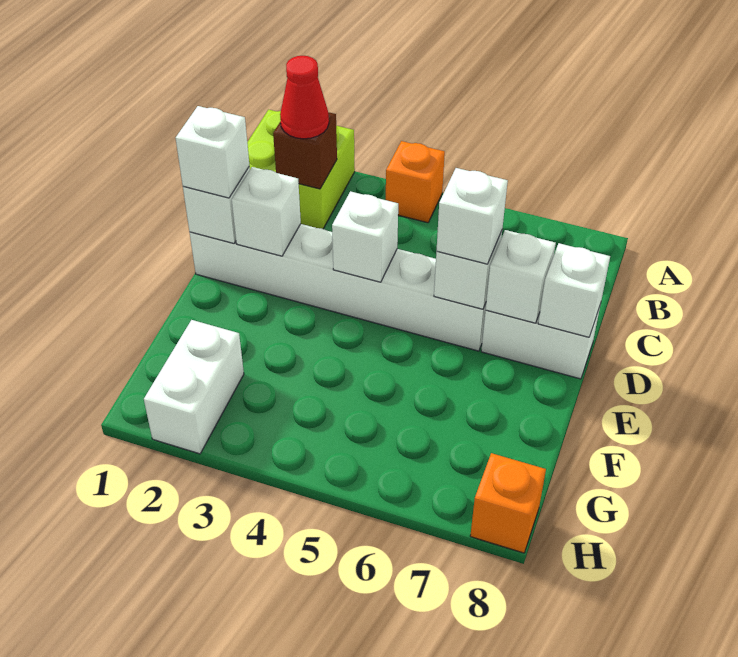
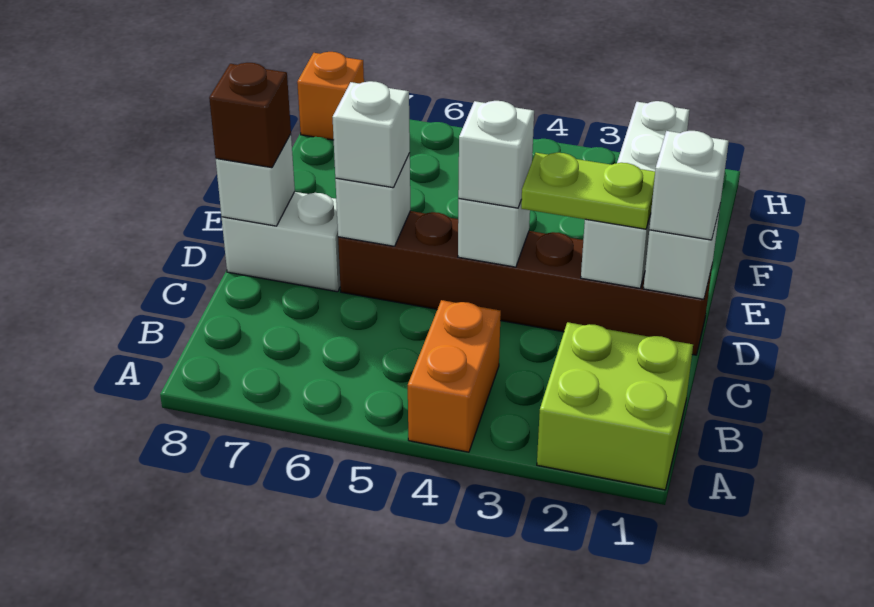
orange 1x1 brick [386,141,445,223] -> orange 1x2 brick [408,300,501,452]
brown 1x1 brick [273,112,337,189] -> brown 1x1 brick moved to [209,63,291,168]
red 1x1 cone [280,56,329,139] -> none
white 1x6 brick [190,224,486,351] -> brown 1x6 brick [338,211,712,355]
none -> lime 1x2 plate [521,153,655,229]
white 1x1 brick [486,230,556,323] -> white 1x1 brick moved to [458,101,534,208]

